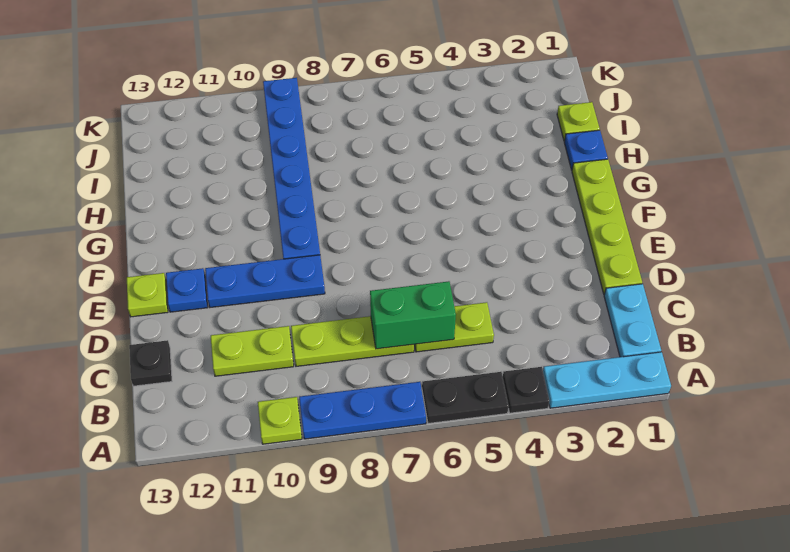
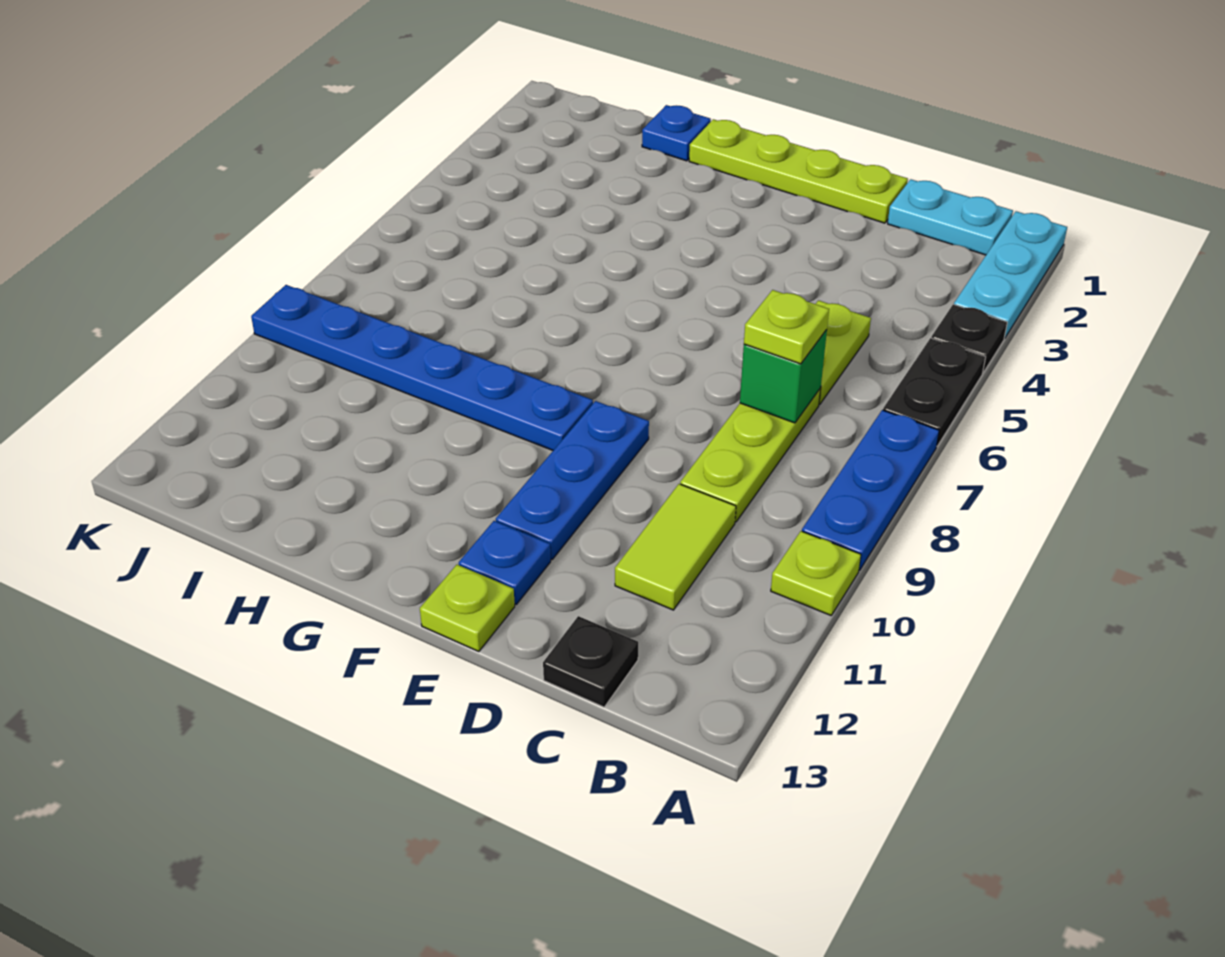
green 1x2 brick [370,281,456,349] -> green 1x1 brick [740,330,827,423]
lime 1x2 plate [211,326,294,376] -> lime 1x2 tile [615,484,736,610]
lime 1x1 plate [557,102,600,141] -> lime 1x1 plate moved to [744,290,829,364]

